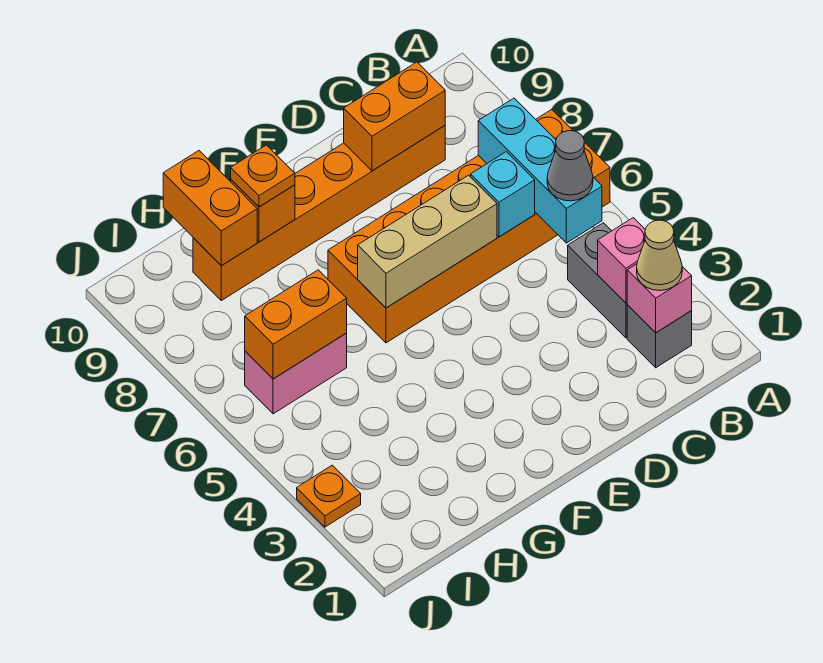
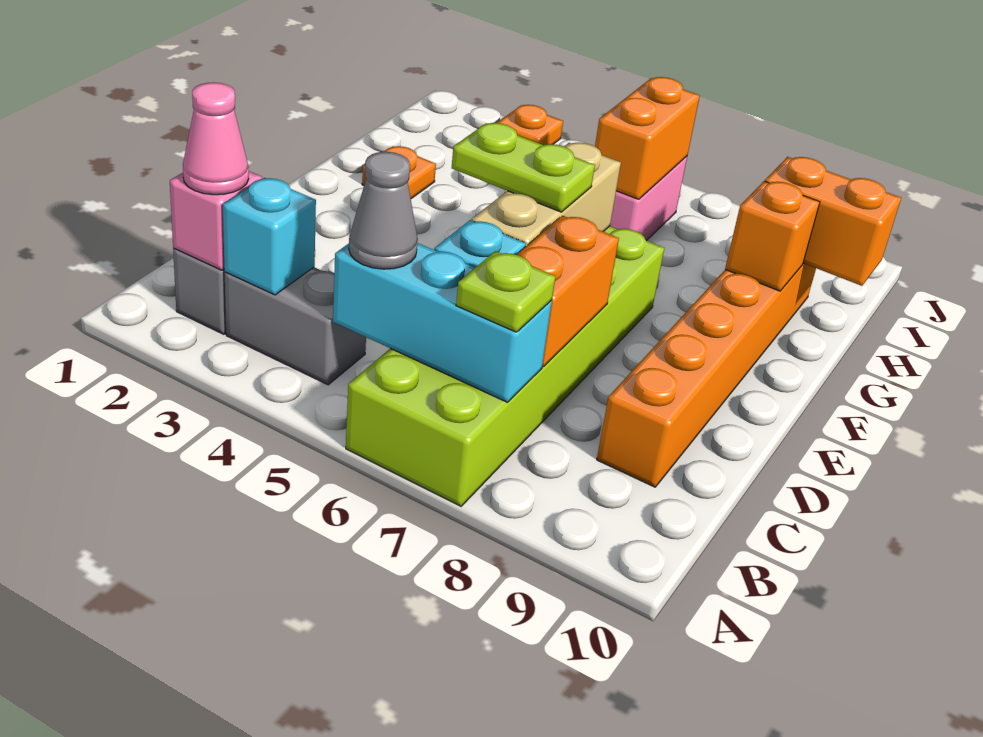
orange 2x6 brick [328,110,610,343] -> lime 2x6 brick [346,226,664,506]
tan 1x1 cone [637,220,682,291] -> pink 1x1 cone [183,82,249,195]
pink 1x1 brick [598,218,645,303] -> cyan 1x1 brick [223,178,316,295]
none -> lime 1x1 plate [456,251,556,332]
orange 1x2 brick [344,62,445,171] -> orange 1x2 brick moved to [517,216,619,367]
none -> lime 1x2 plate [452,123,595,212]
orange 1x1 plate [231,145,295,207] -> orange 1x1 plate moved to [362,146,436,199]

